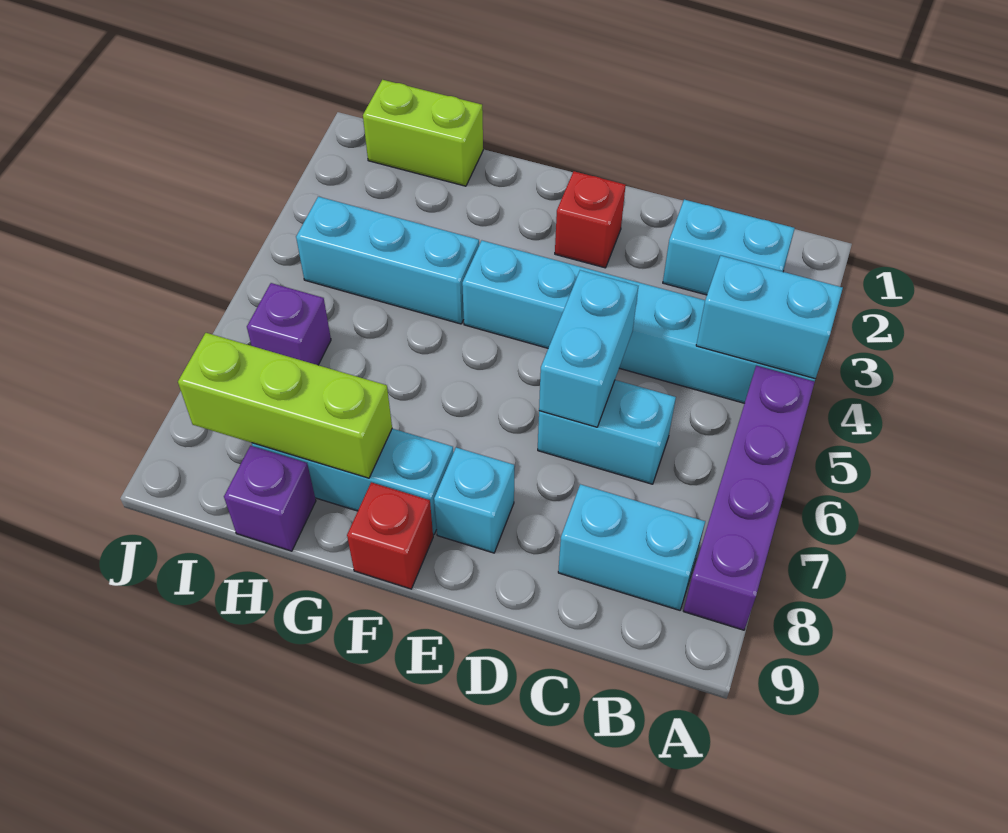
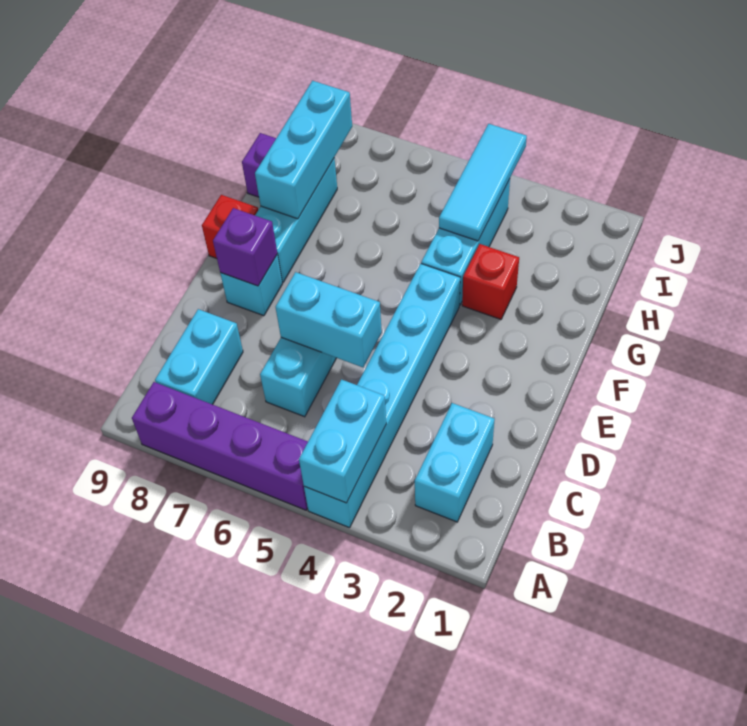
red 1x1 brick [555,171,626,268] -> red 1x1 brick moved to [462,244,519,319]
lime 1x3 brick [178,333,392,478] -> cyan 1x3 brick [255,81,352,219]
lime 1x2 brick [363,80,483,186] -> none
none -> cyan 1x3 tile [439,124,527,241]
purple 1x1 brick [247,283,331,365] -> purple 1x1 brick moved to [213,208,277,286]

